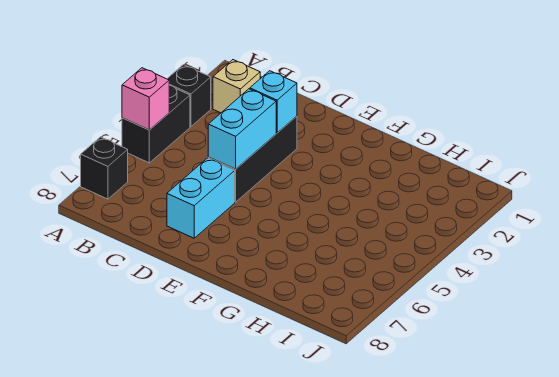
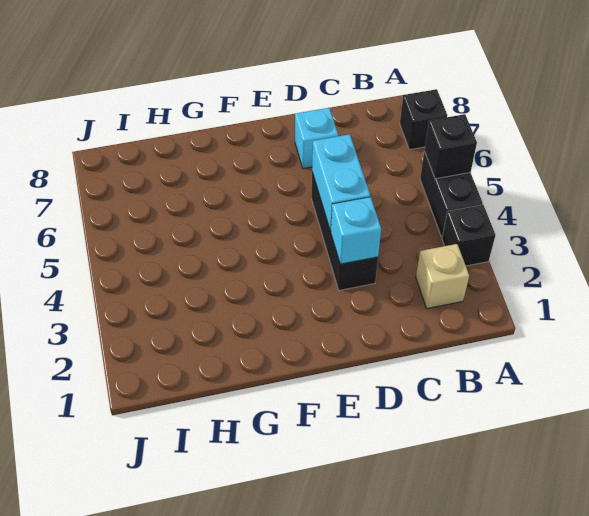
pink 1x1 brick [122,68,169,130] -> black 1x1 brick [424,114,477,179]
cyan 1x2 brick [167,158,235,238] -> cyan 1x1 brick [295,108,338,169]

